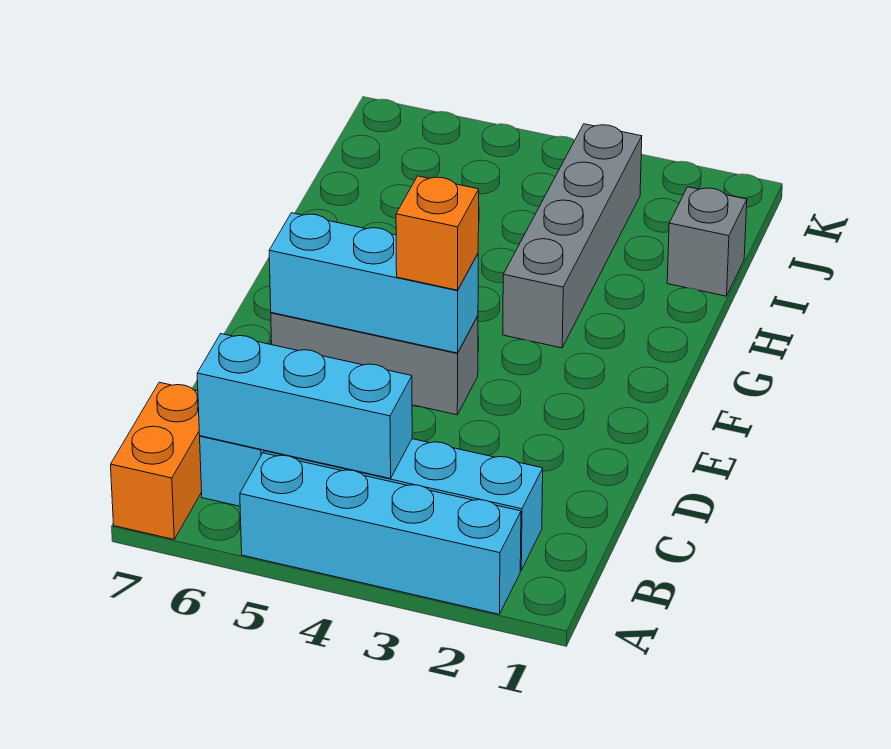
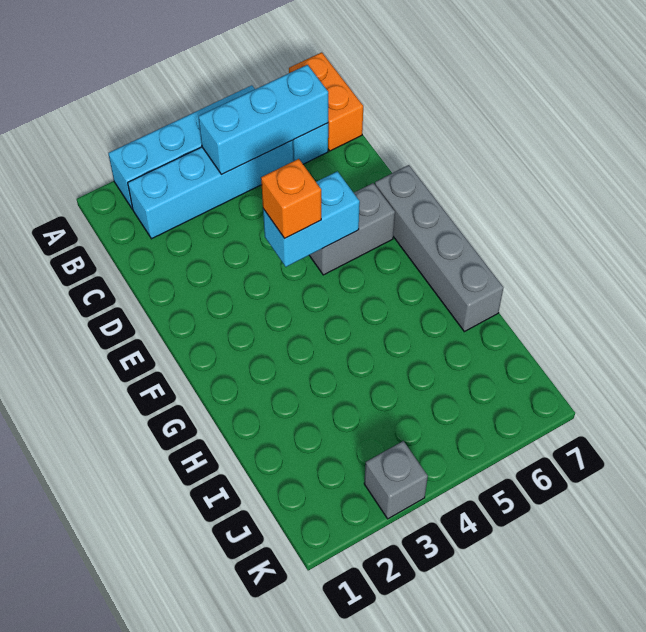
grey 1x3 brick [271,313,478,415] -> grey 1x2 brick [309,183,395,275]
cyan 1x3 brick [269,213,478,353] -> cyan 1x2 brick [263,171,360,267]
grey 1x4 brick [503,124,642,348] -> grey 1x4 brick moved to [375,165,503,332]
grey 1x1 brick [667,187,747,296] -> grey 1x1 brick moved to [364,441,428,519]

